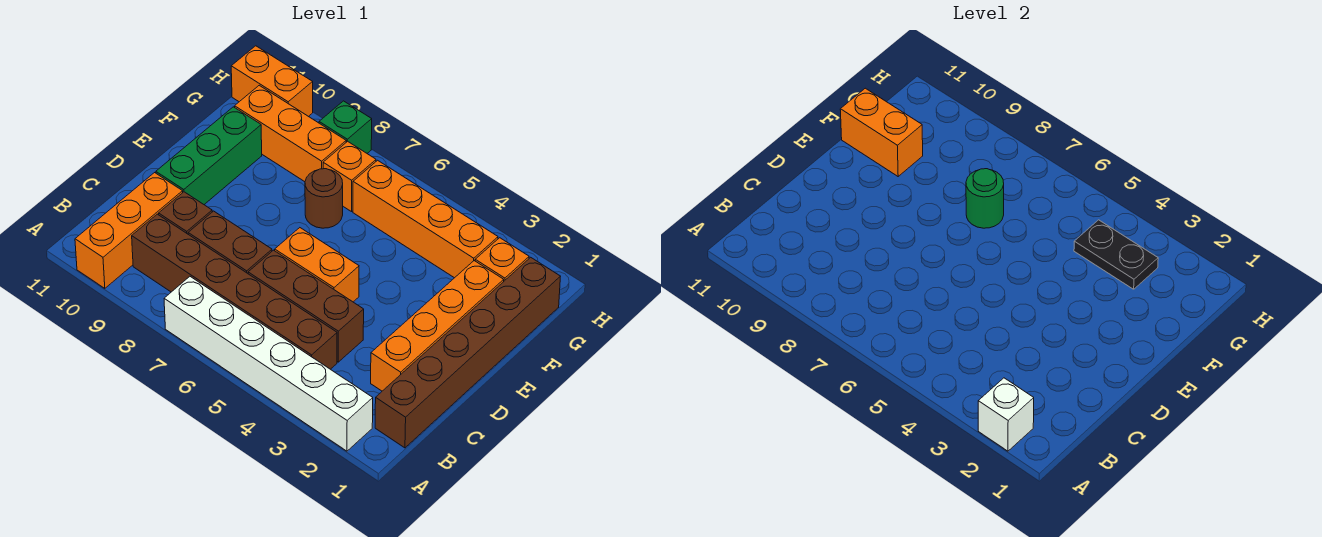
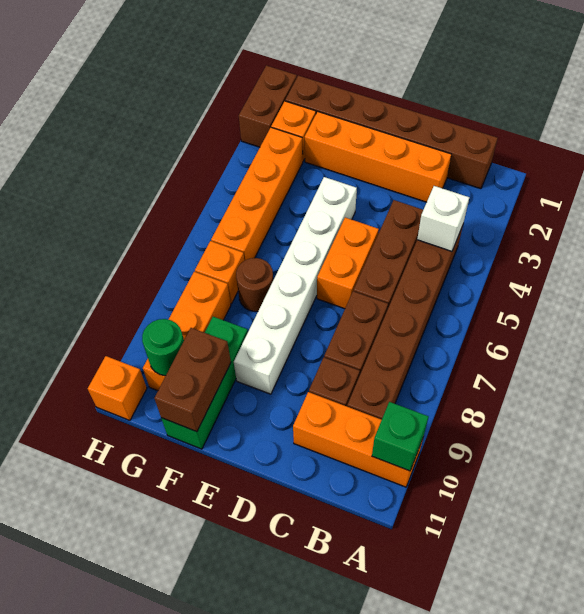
white 1x6 brick [164,277,373,451] -> white 1x6 brick moved to [234,177,357,394]
white 1x1 brick [978,378,1034,451] -> white 1x1 brick moved to [417,186,469,251]
green 1x3 brick [156,107,262,204] -> green 1x3 brick turned to [161,317,248,449]
green 1x1 round brick [966,169,1004,228] -> green 1x1 round brick moved to [142,319,184,376]
orange 1x2 brick [840,88,923,176] -> brown 1x2 brick [155,328,231,432]
black 1x2 plate [1074,220,1158,289] -> none
none -> brown 1x2 brick [239,65,297,147]
green 1x1 brick [319,101,372,153] -> green 1x1 brick moved to [372,402,429,471]
orange 1x2 brick [231,46,313,117] -> orange 1x1 brick [88,356,147,420]

